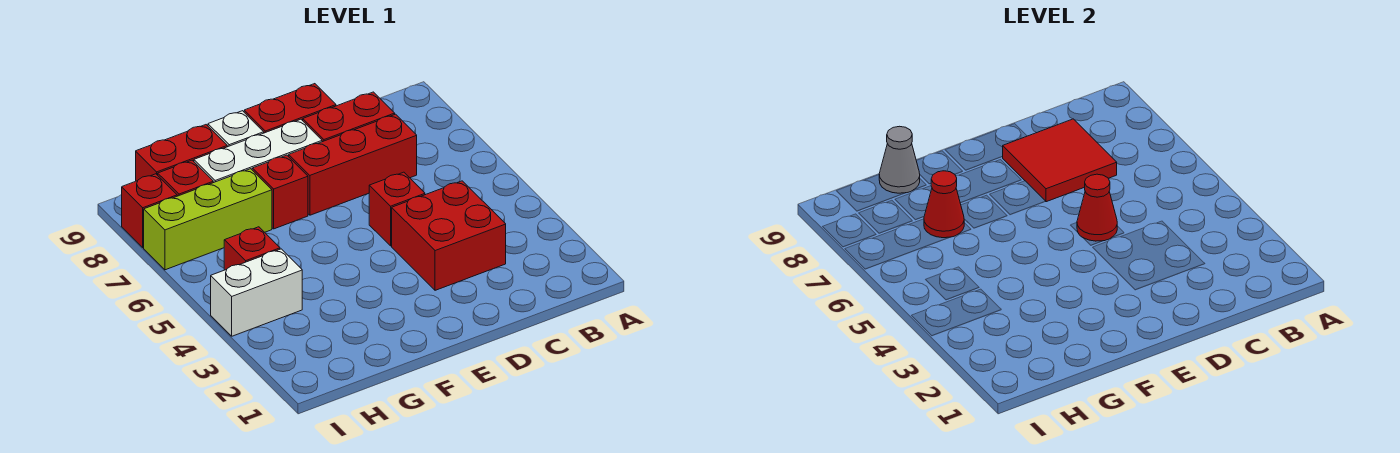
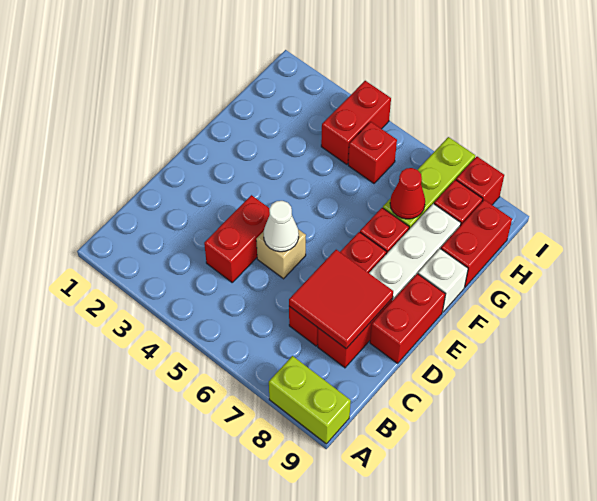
none -> lime 1x2 brick [269,356,351,444]
red 2x2 brick [392,181,506,290] -> red 1x2 brick [204,195,270,282]
red 1x1 brick [369,172,425,246] -> tan 1x1 brick [256,229,306,279]
red 1x1 cone [1077,174,1117,241] -> white 1x1 cone [263,201,299,252]
grey 1x1 cone [879,126,920,193] -> none
white 1x2 brick [211,249,302,336] -> red 1x2 brick [321,81,391,164]

